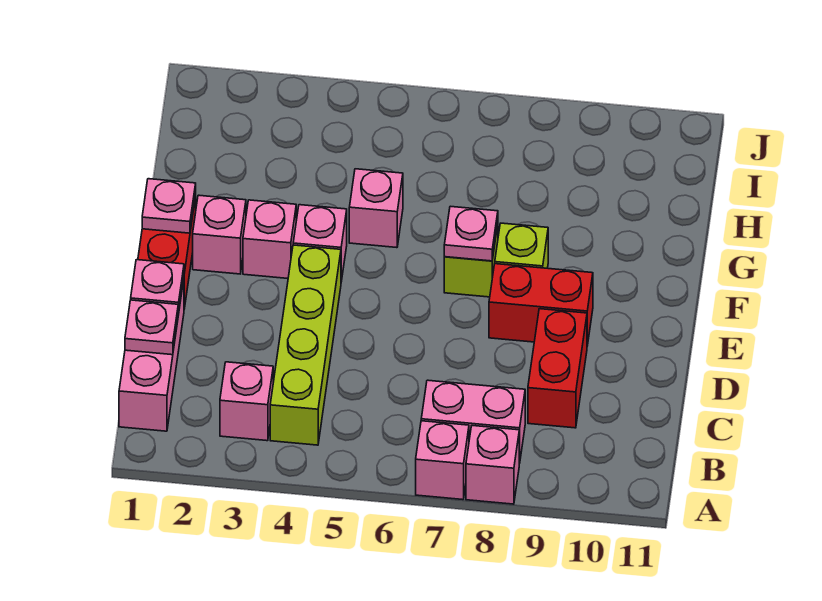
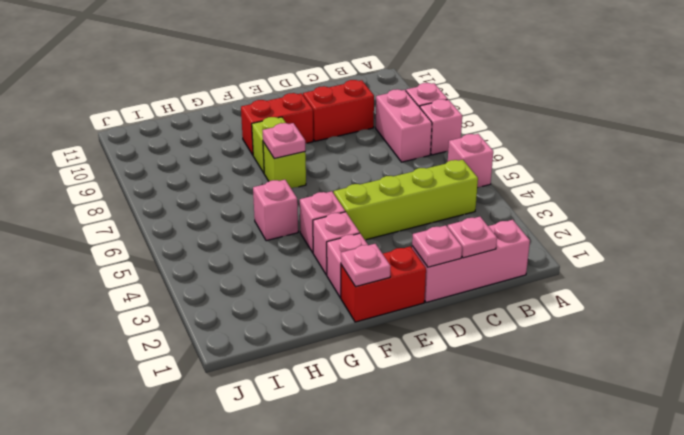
pink 1x1 brick [220,362,273,441] -> pink 1x1 brick moved to [448,134,493,188]
red 1x2 brick [489,264,593,346] -> red 1x2 brick turned to [241,93,313,155]

